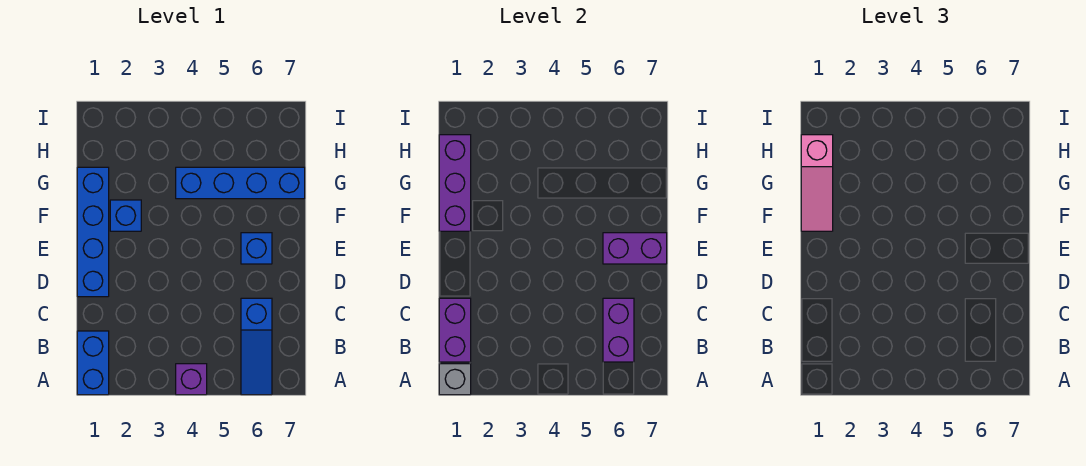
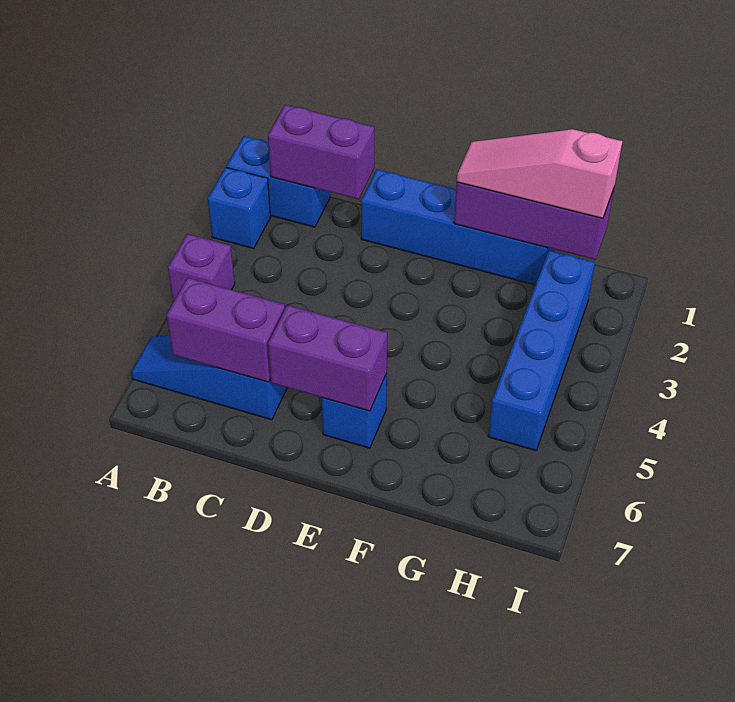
grey 1x1 brick [439,364,471,395] -> none
purple 1x2 brick [603,233,667,264] -> purple 1x2 brick turned to [268,305,387,411]
blue 1x1 brick [110,200,141,231] -> blue 1x1 brick moved to [208,168,270,248]
blue 1x4 brick [176,167,305,199] -> blue 1x4 brick moved to [488,250,595,451]

